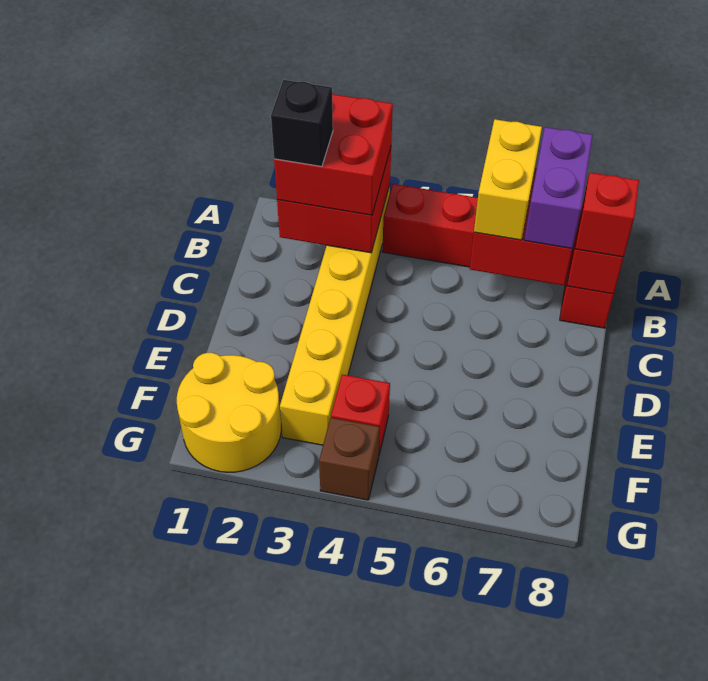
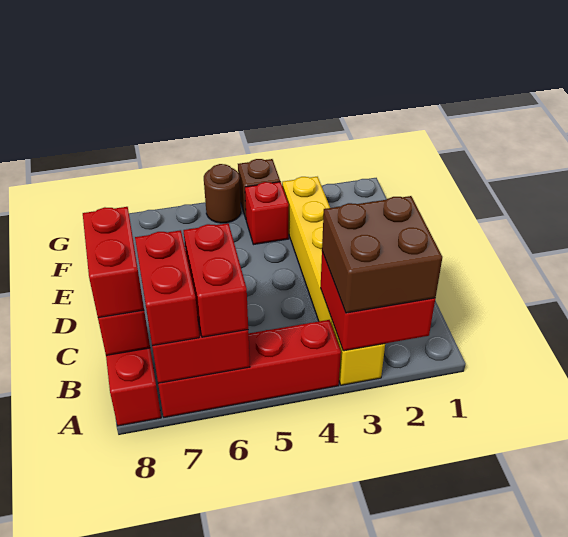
red 2x2 brick [274,94,393,215] -> brown 2x2 brick [322,196,442,313]
yellow 1x2 brick [474,119,542,240] -> red 1x2 brick [183,223,248,337]
purple 1x2 brick [524,127,593,249] -> red 1x2 brick [135,230,199,346]
black 1x1 brick [271,80,333,166] -> none
red 1x1 brick [575,173,639,257] -> red 1x2 brick [83,207,144,318]
yellow 2x2 round brick [177,353,281,472] -> none
none -> brown 1x1 round brick [204,164,241,223]

